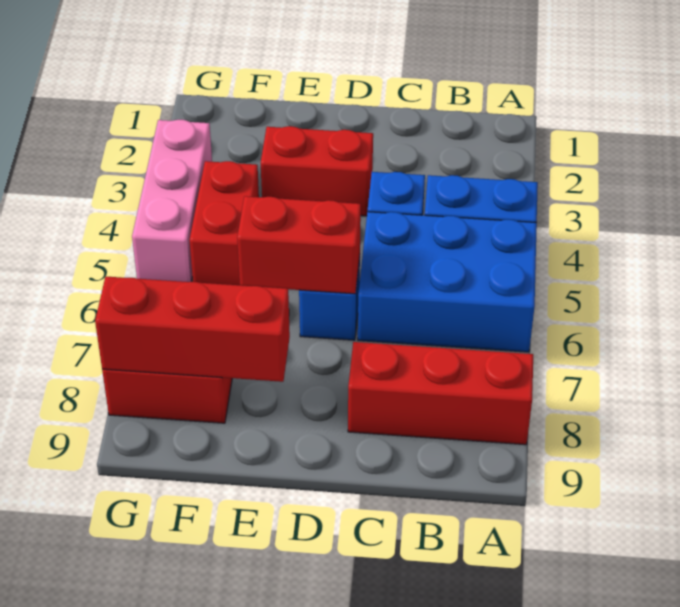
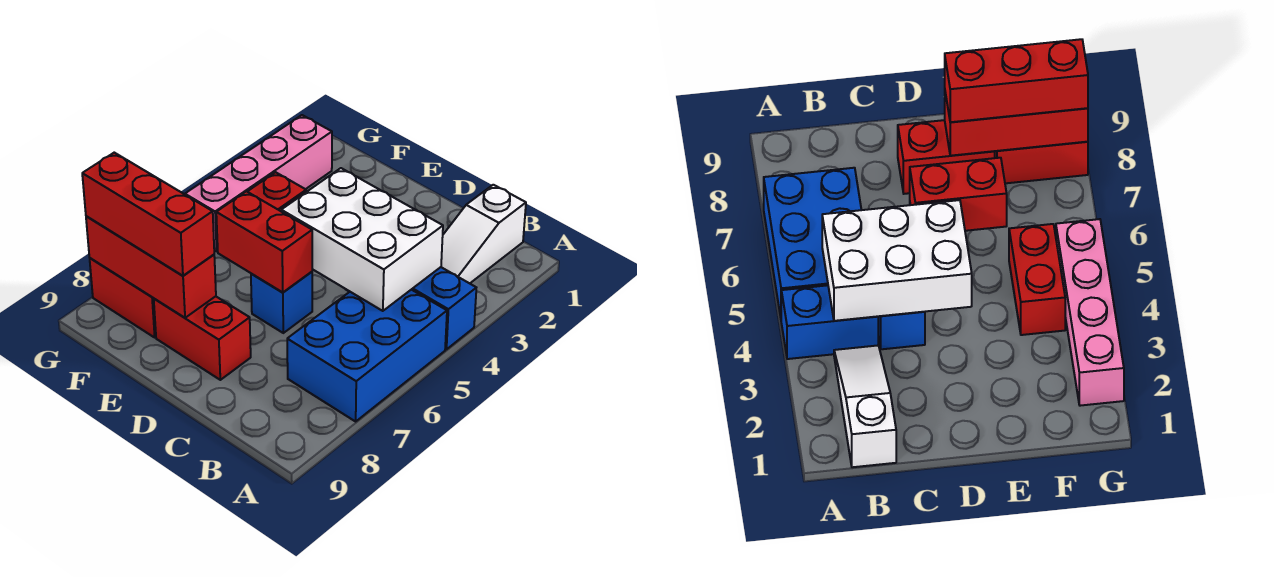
blue 2x3 brick [358,212,537,352] -> blue 2x3 brick turned to [287,290,447,421]
red 1x3 brick [348,342,533,445] -> red 1x3 brick moved to [82,153,214,276]
none -> white 1x3 slope [441,185,526,283]
none -> white 2x3 brick [281,168,443,311]
red 1x2 brick [261,126,373,216] -> red 1x2 brick moved to [154,296,251,380]
pink 1x3 brick [132,120,212,282] -> pink 1x4 brick [185,115,332,251]

